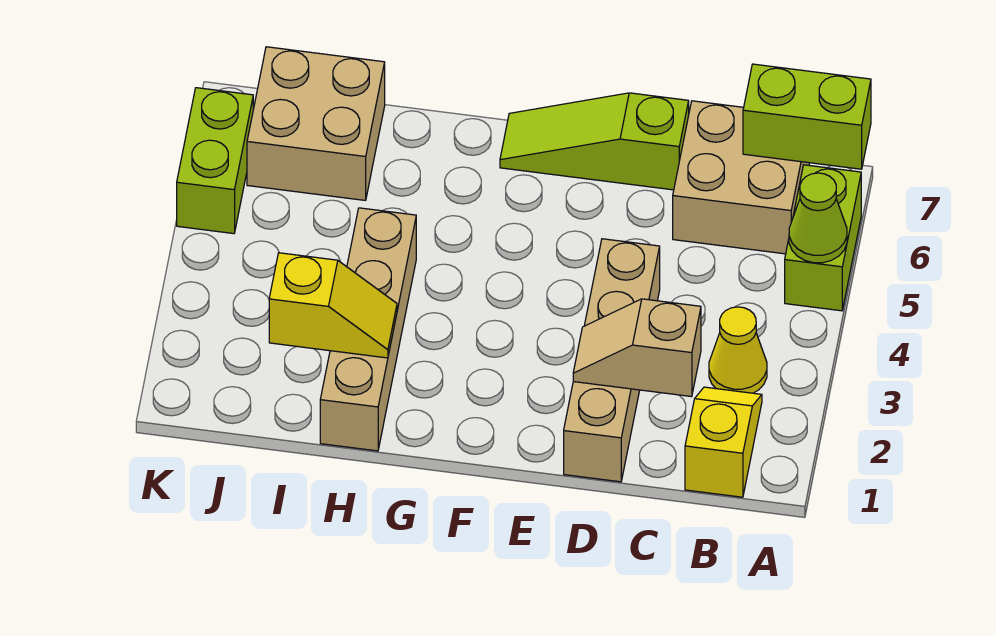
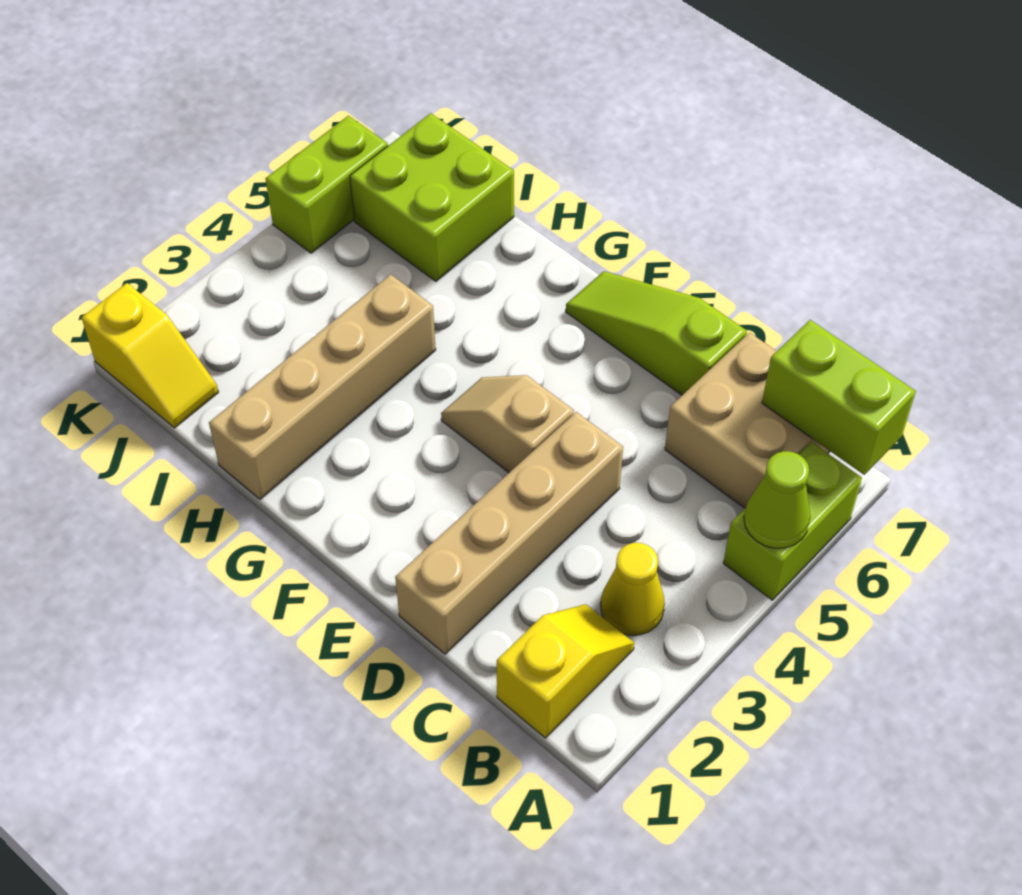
tan 1x2 slope [573,299,701,397] -> tan 1x2 slope moved to [441,375,574,473]
yellow 1x2 slope [269,253,397,358] -> yellow 1x2 slope moved to [81,283,219,428]
tan 2x2 brick [247,47,385,200] -> lime 2x2 brick [350,113,514,281]

